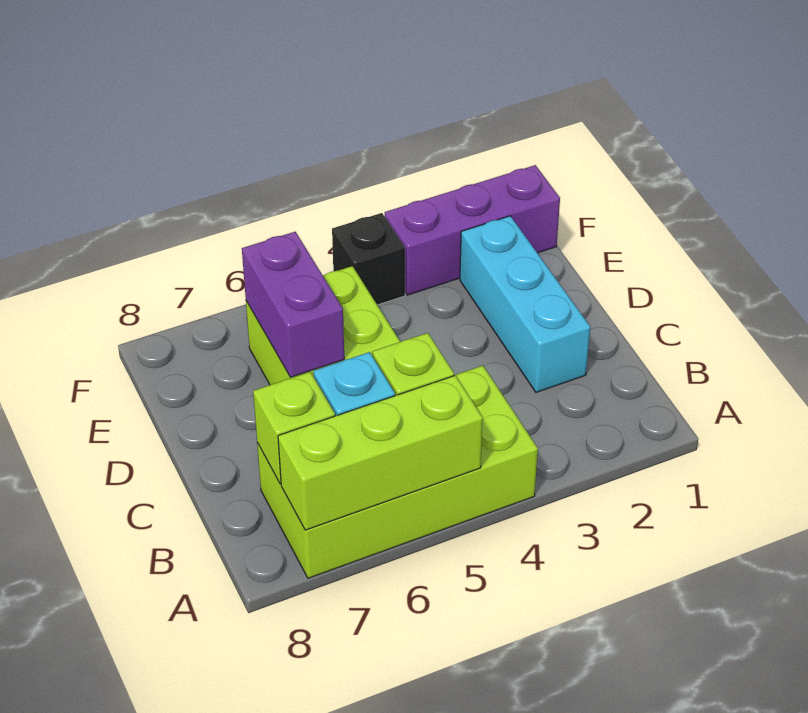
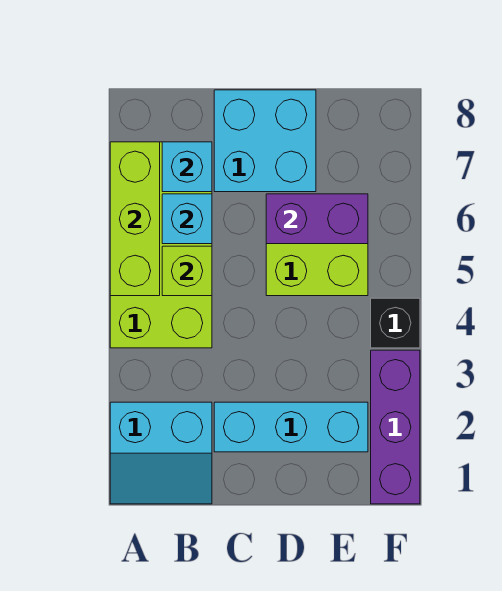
none -> cyan 2x2 slope [110,402,212,504]
lime 1x1 brick [253,372,335,484] -> cyan 1x1 brick [162,142,212,192]
none -> cyan 2x2 brick [214,90,316,192]

